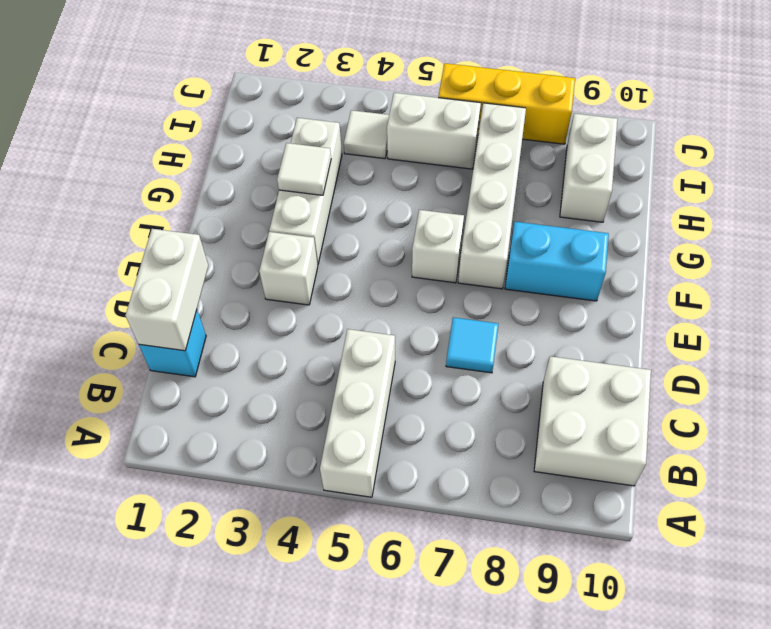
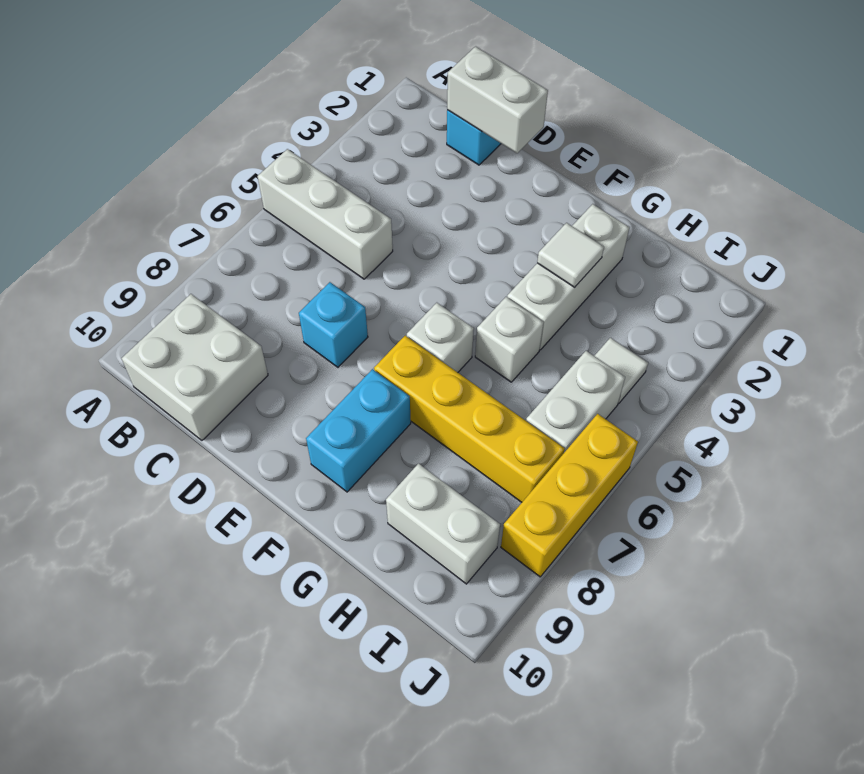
cyan 1x1 tile [446,317,499,373] -> cyan 1x1 brick [299,282,368,367]
white 1x1 brick [259,232,318,305] -> white 1x1 brick moved to [475,297,544,382]
white 1x3 brick [269,118,342,265] -> white 1x3 brick turned to [507,204,629,350]
white 1x4 brick [458,103,526,289] -> yellow 1x4 brick [374,336,565,502]

